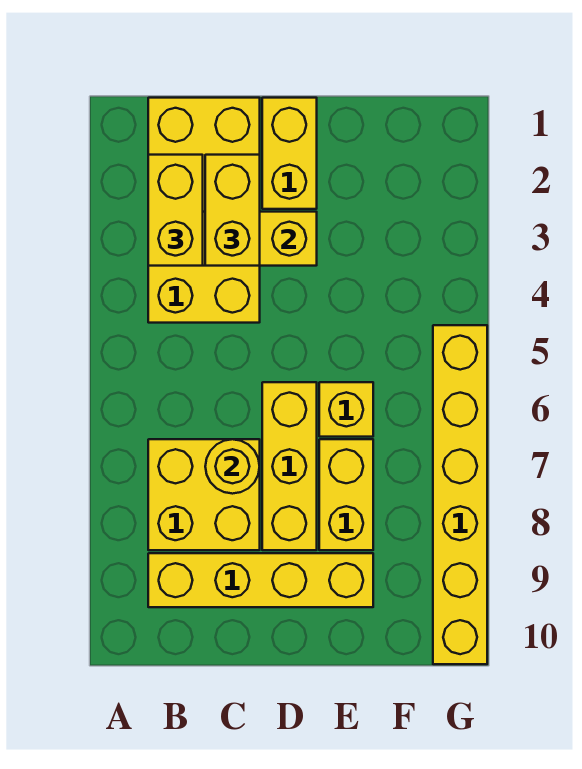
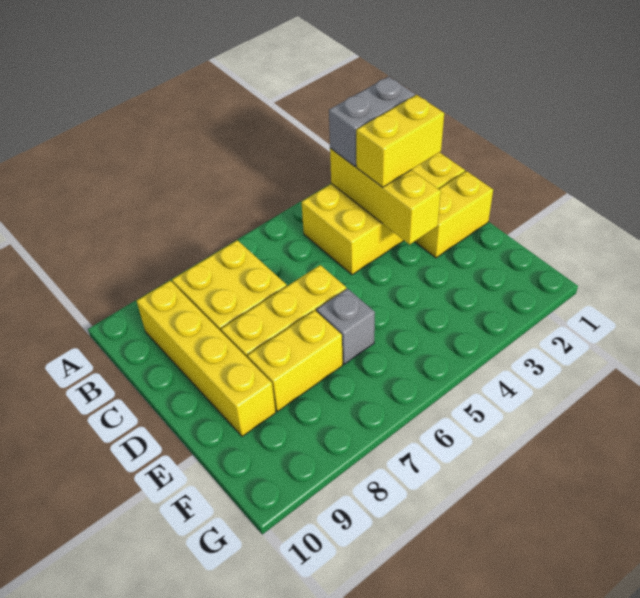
yellow 1x2 brick [148,155,203,266] -> grey 1x2 brick [329,76,415,166]
yellow 1x1 round brick [205,439,260,494] -> none
yellow 1x1 brick [319,382,373,437] -> grey 1x1 brick [316,289,375,364]
yellow 1x6 brick [433,325,487,664] -> none

